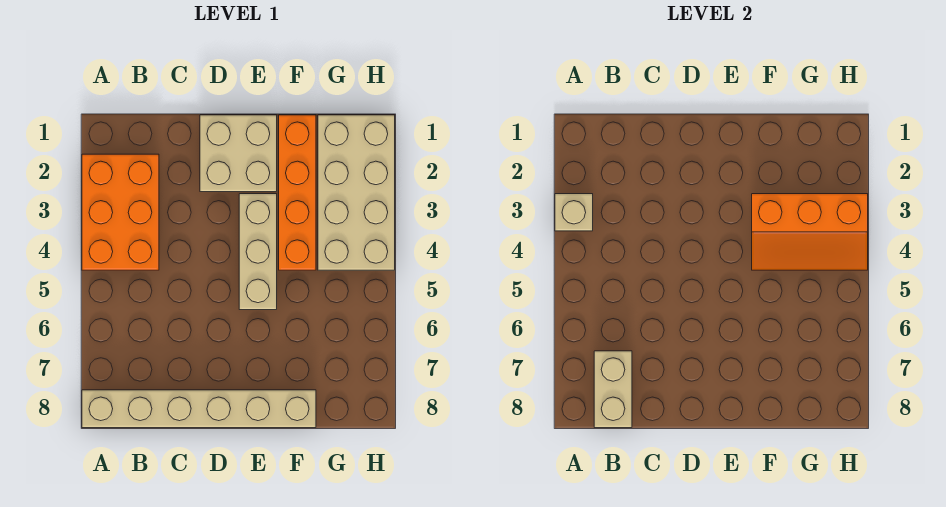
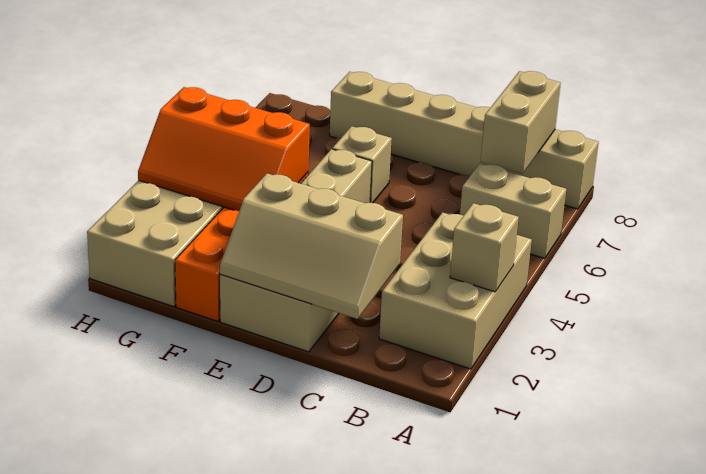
orange 2x3 brick [82,154,159,270] -> tan 2x3 brick [379,212,532,369]
none -> tan 1x2 brick [460,164,566,258]
none -> tan 2x3 slope [220,174,403,319]
none -> tan 1x1 brick [332,126,392,203]
orange 2x3 slope [752,194,868,270] -> orange 2x3 slope turned to [138,87,310,211]

